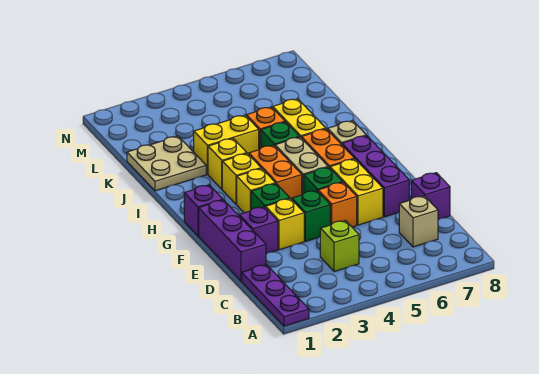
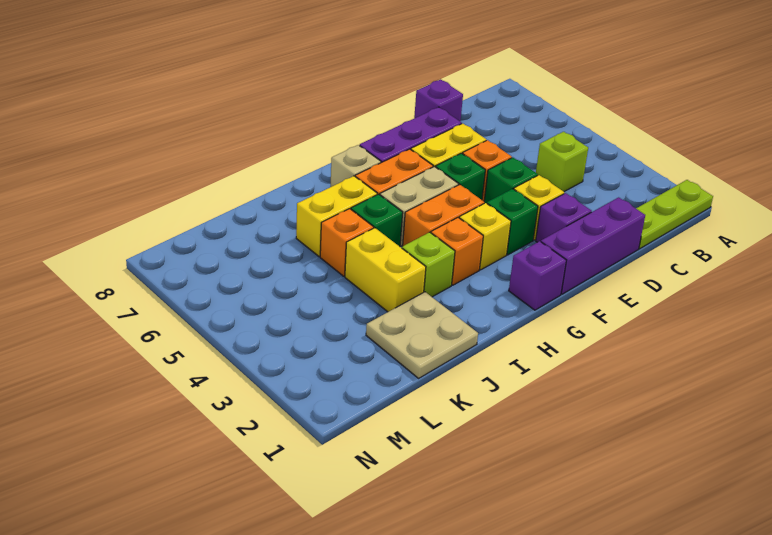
purple 1x3 plate [242,265,309,326] -> lime 1x3 plate [636,180,713,249]
tan 1x1 brick [399,196,438,247] -> none
yellow 1x1 brick [222,153,261,205] -> orange 1x1 brick [431,218,483,285]
yellow 1x1 brick [208,139,247,189] -> lime 1x1 brick [402,232,455,297]

